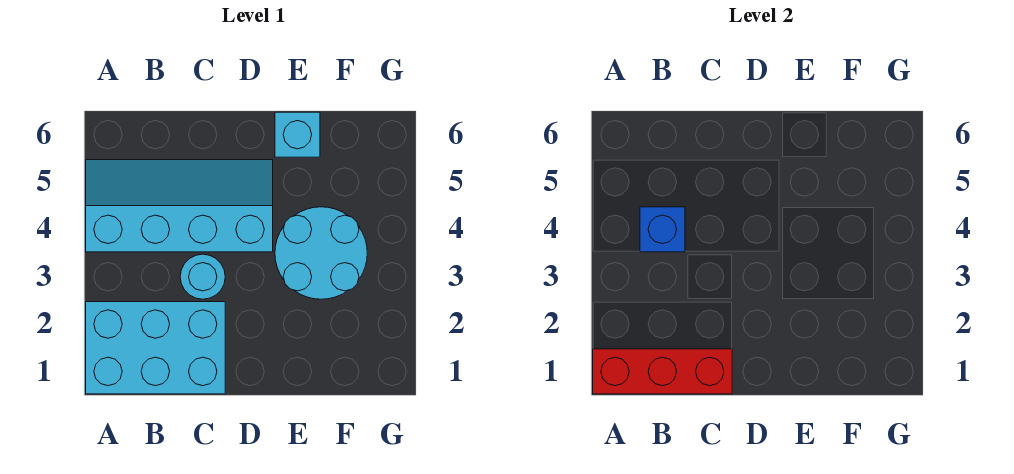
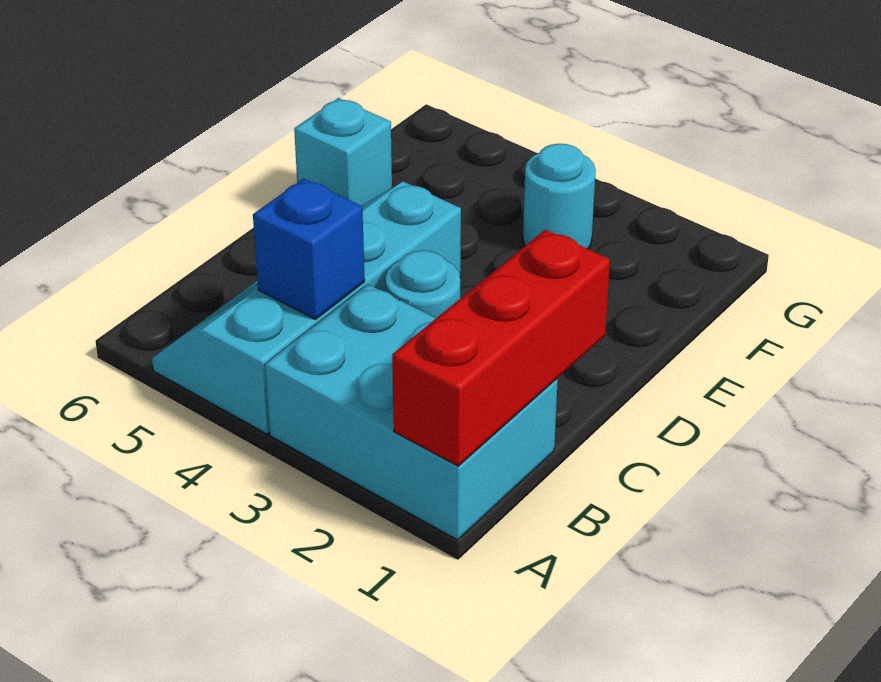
cyan 2x3 brick [86,302,225,394] -> cyan 2x3 brick turned to [265,284,558,540]
cyan 2x2 round brick [275,207,367,299] -> cyan 1x1 round brick [523,144,596,249]

